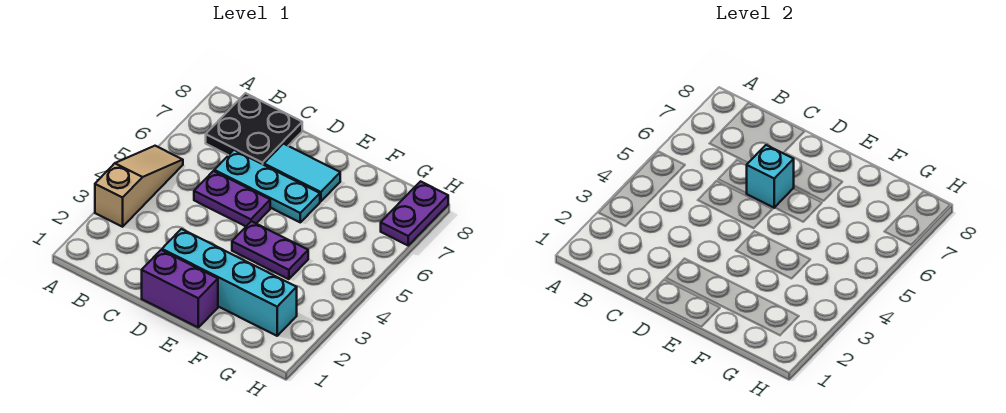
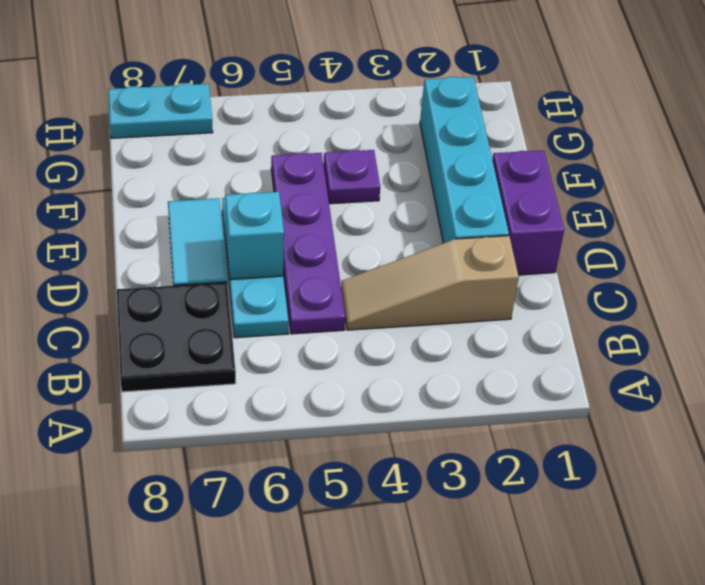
tan 1x3 slope [95,146,183,227] -> tan 1x3 slope moved to [341,236,519,330]
purple 1x2 plate [194,171,270,226] -> purple 1x4 plate [271,153,345,334]
purple 1x2 plate [232,221,308,279] -> purple 1x1 plate [324,150,380,204]
purple 1x2 plate [381,181,448,245] -> cyan 1x2 plate [108,84,213,138]

